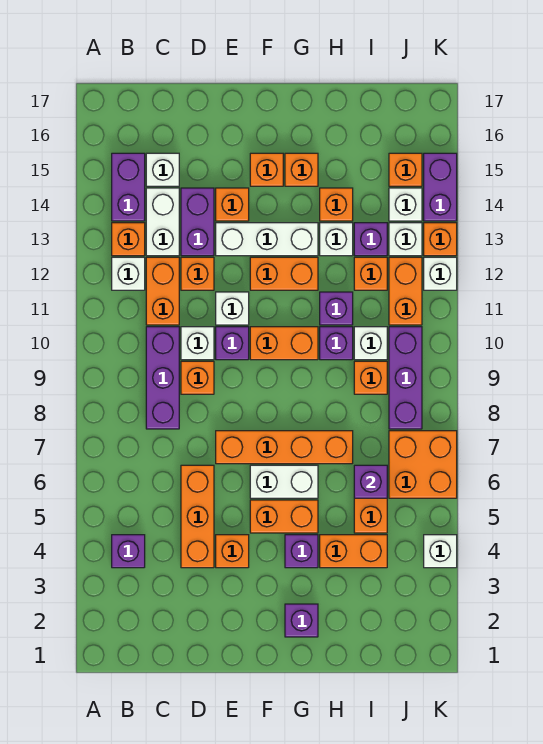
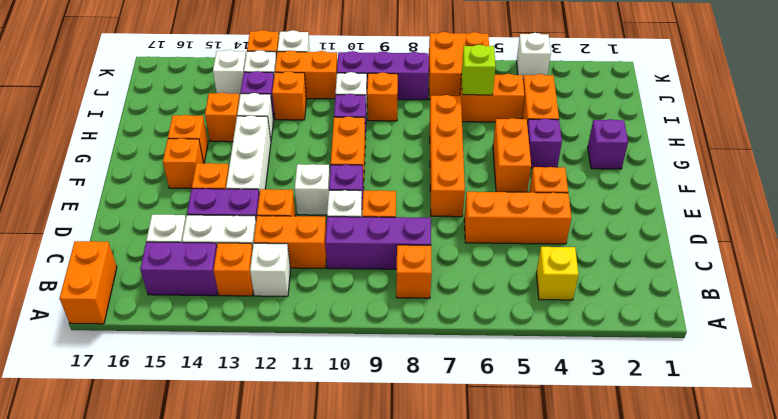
purple 1x1 brick [112,535,145,568] -> yellow 1x1 brick [536,247,579,300]
white 1x2 brick [250,465,318,498] -> none
orange 1x2 brick [250,257,318,290] -> orange 1x2 brick moved to [60,241,117,324]
purple 1x1 brick [320,292,353,325] -> none
purple 1x1 brick [354,465,387,498] -> lime 1x1 brick [462,45,496,95]
orange 1x1 brick [389,153,422,186] -> orange 1x1 brick moved to [396,245,432,298]
purple 1x2 brick [424,153,457,221] -> none

